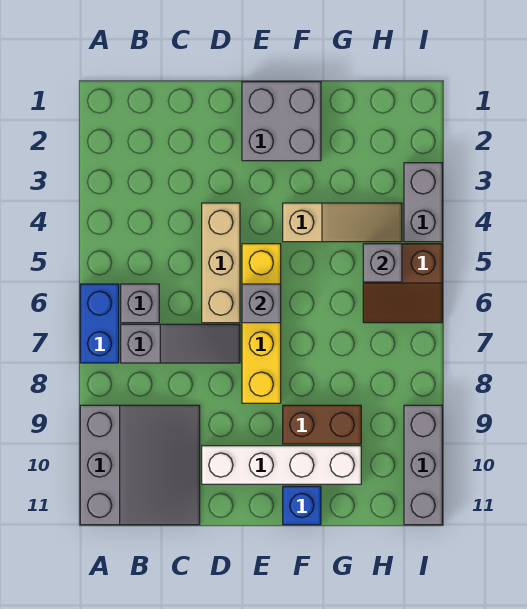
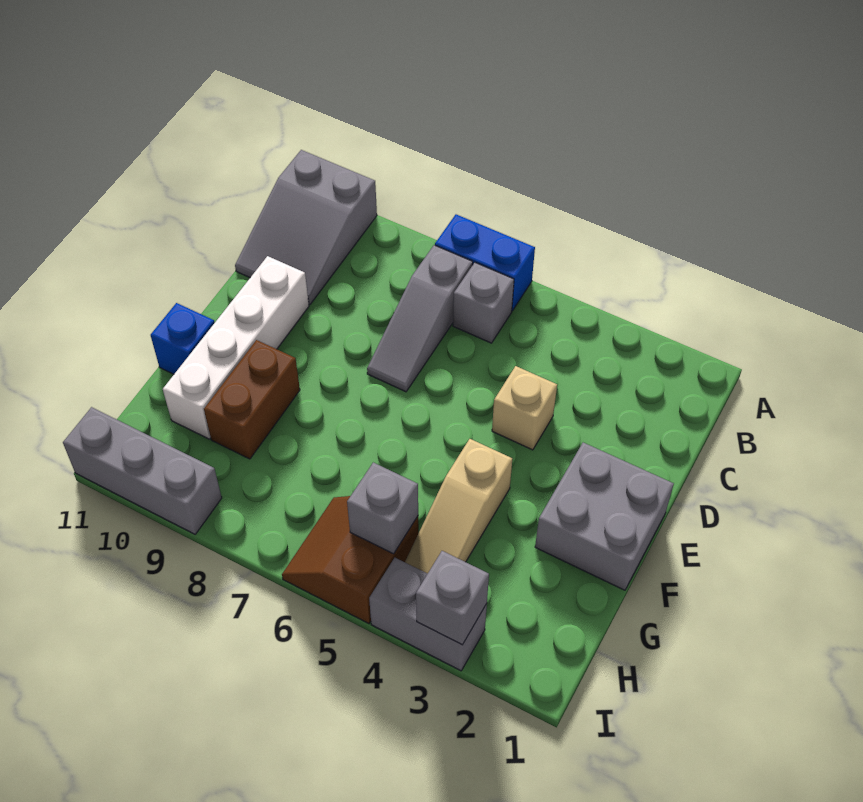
grey 3x3 slope [80,405,200,525] -> grey 2x3 slope [235,150,377,304]
tan 1x3 brick [202,203,240,323] -> tan 1x1 brick [492,366,557,450]
yellow 1x4 brick [242,244,281,403] -> none
grey 1x1 brick [242,284,281,323] -> grey 1x1 brick moved to [416,551,489,645]

